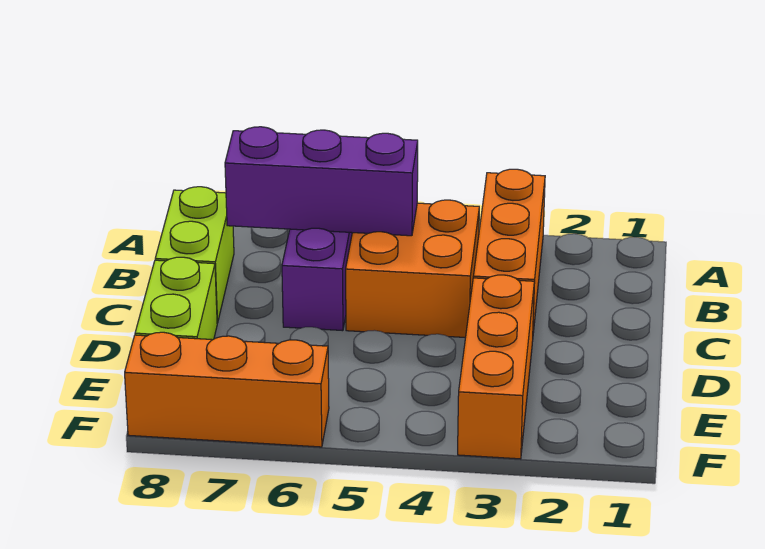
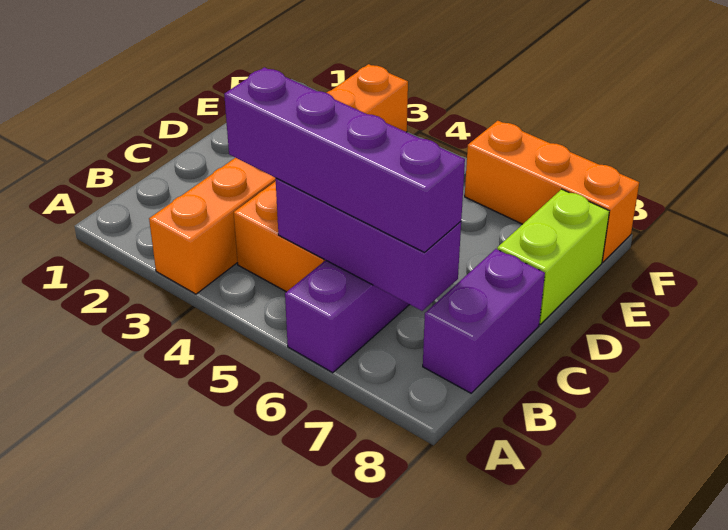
none -> purple 1x4 brick [224,67,465,252]
lime 1x2 brick [155,187,234,323] -> purple 1x2 brick [423,249,545,393]

